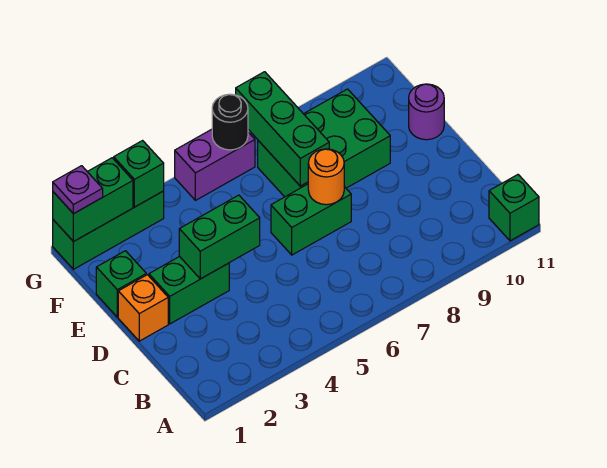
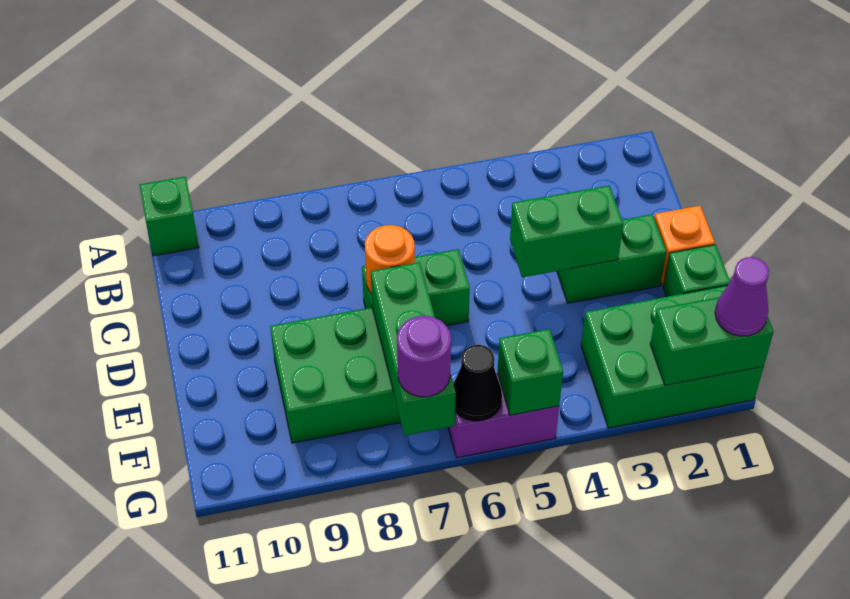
purple 1x1 round brick [409,84,444,140] -> purple 1x1 round brick moved to [397,316,451,397]
green 1x3 brick [53,191,164,269] -> green 2x3 brick [581,286,764,428]
purple 1x1 plate [53,166,103,214] -> purple 1x1 cone [715,257,769,336]
green 1x1 brick [114,141,164,207] -> green 1x1 brick moved to [497,329,563,415]
black 1x1 round brick [212,94,248,150] -> black 1x1 cone [453,345,502,421]

